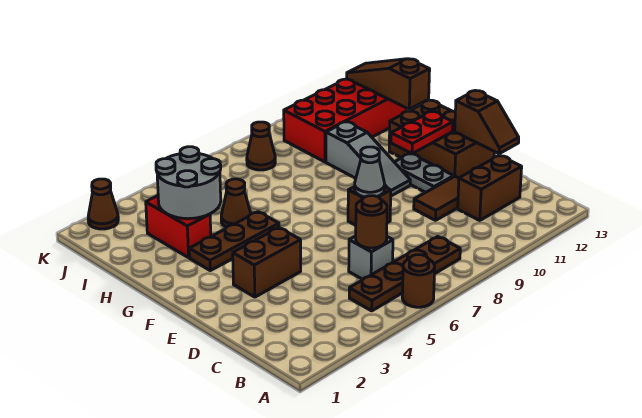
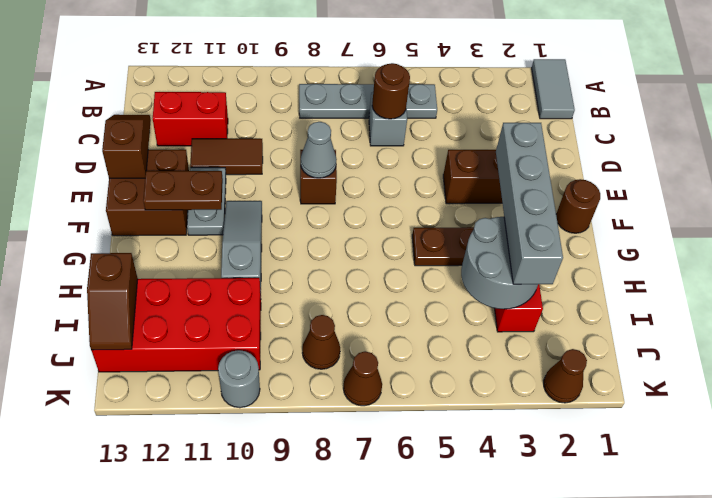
none -> grey 1x2 tile [532,59,575,119]
brown 1x1 round brick [402,255,435,307] -> brown 1x1 round brick moved to [556,179,600,233]
brown 1x4 plate [349,237,460,311] -> grey 1x4 plate [299,84,437,118]
brown 1x2 brick [458,155,522,220] -> red 1x2 brick [153,92,228,146]
brown 2x3 brick [389,100,494,178] -> brown 2x2 brick [106,150,189,236]
none -> grey 1x4 brick [496,123,563,284]
red 1x2 plate [391,112,453,154] -> brown 1x2 plate [143,171,223,210]
brown 1x1 cone [221,179,251,227] -> brown 1x1 cone moved to [343,351,382,406]
brown 1x3 slope [347,59,430,109] -> brown 1x2 slope [87,253,138,350]
none -> grey 1x1 round brick [218,350,260,408]

